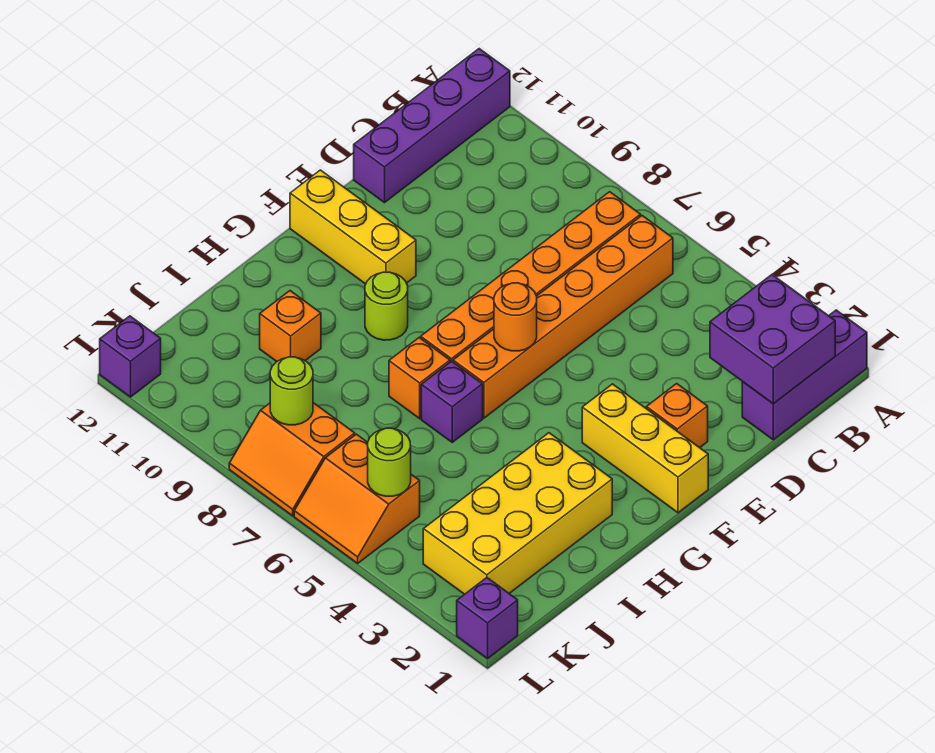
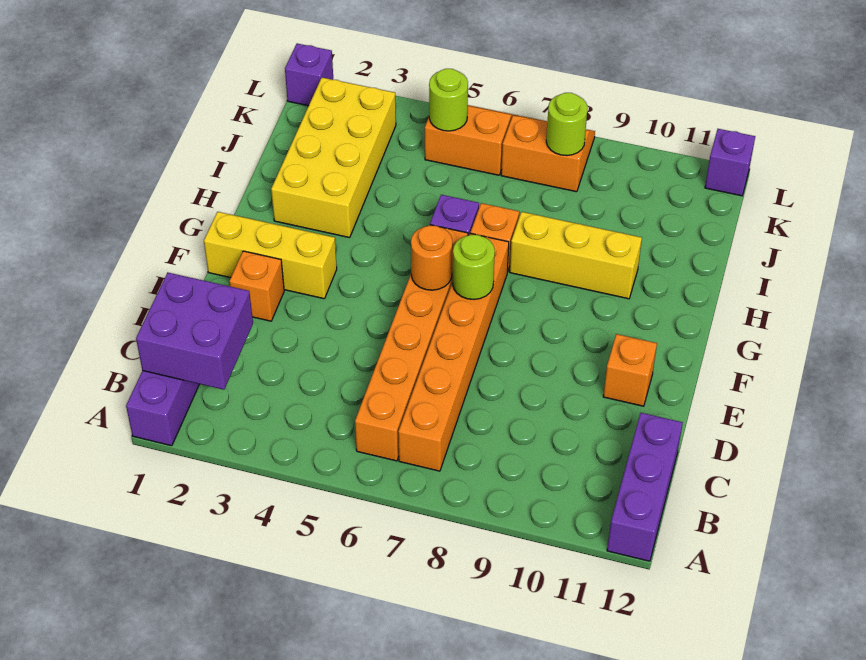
purple 1x4 brick [354,49,510,203] -> purple 1x3 brick [607,413,683,561]
yellow 1x3 brick [290,170,416,284] -> yellow 1x3 brick moved to [510,212,642,299]
lime 1x1 round brick [365,272,408,340] -> lime 1x1 round brick moved to [453,235,495,299]
orange 1x1 brick [260,291,321,362] -> orange 1x1 brick moved to [603,334,657,406]

